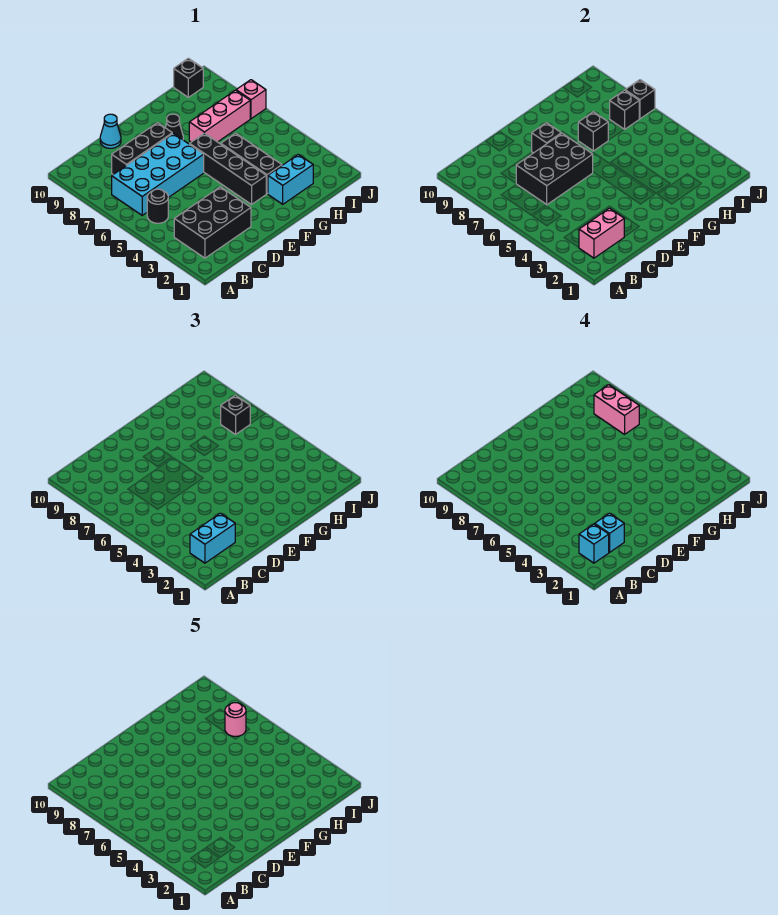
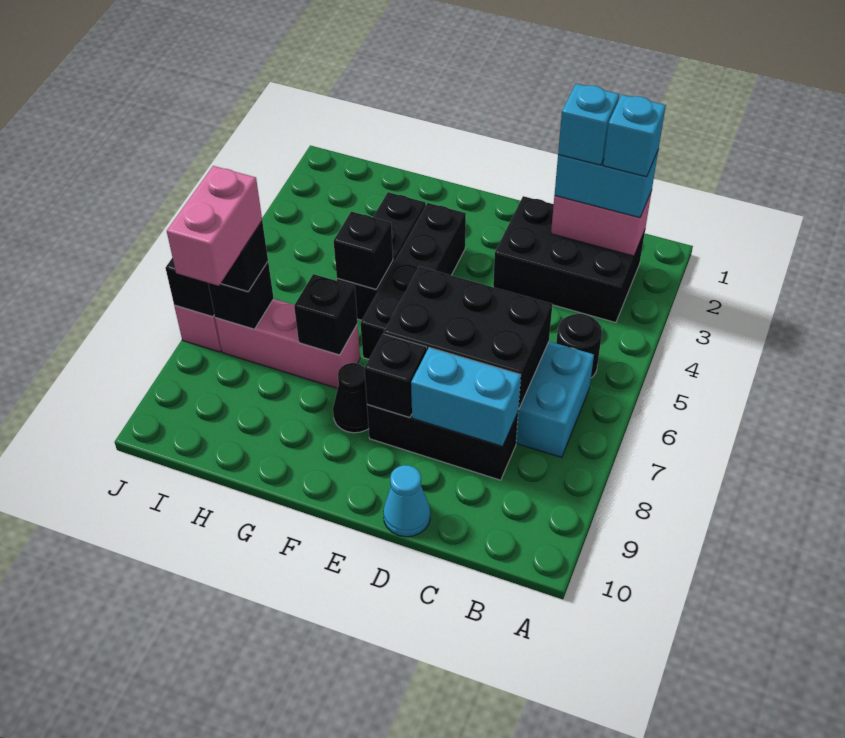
cyan 1x2 brick [268,155,313,204] -> cyan 1x2 brick moved to [411,348,521,446]
pink 1x1 round brick [225,703,246,736] -> none
black 1x1 brick [174,58,203,97] -> black 1x1 brick moved to [334,212,393,289]

